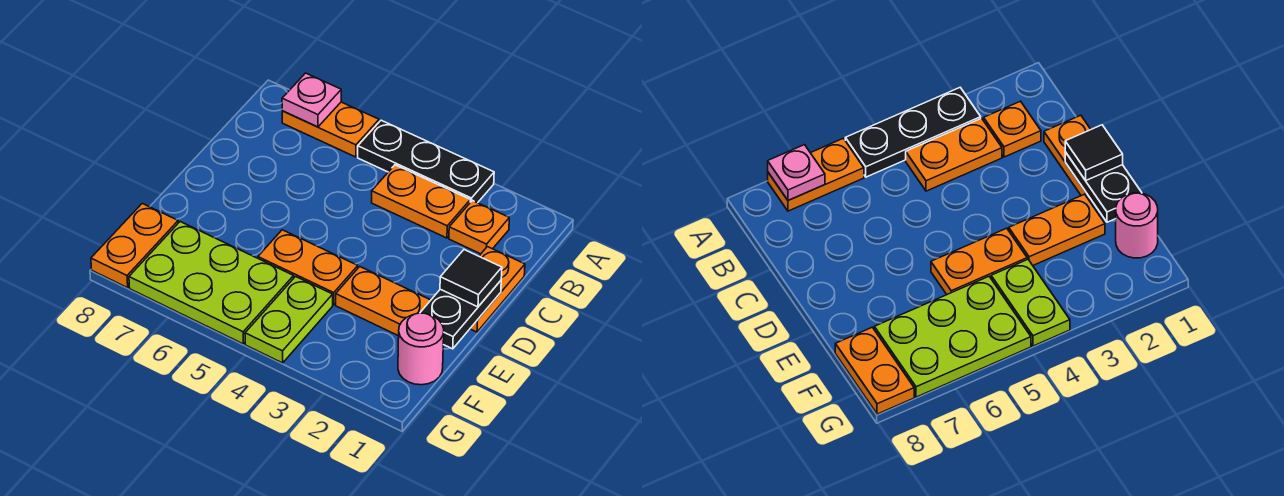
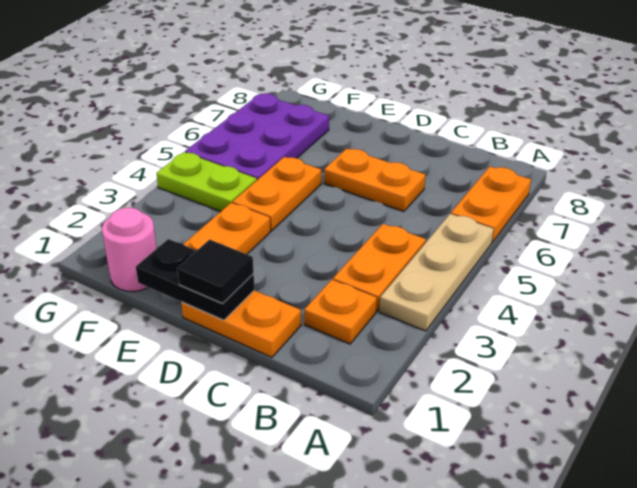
black 1x3 plate [358,120,494,203] -> tan 1x3 plate [380,214,494,331]
pink 1x1 plate [282,73,341,127] -> none
lime 2x3 plate [129,222,294,344] -> purple 2x3 plate [185,93,329,180]
orange 1x2 plate [91,203,178,288] -> orange 1x2 plate moved to [324,148,425,211]

